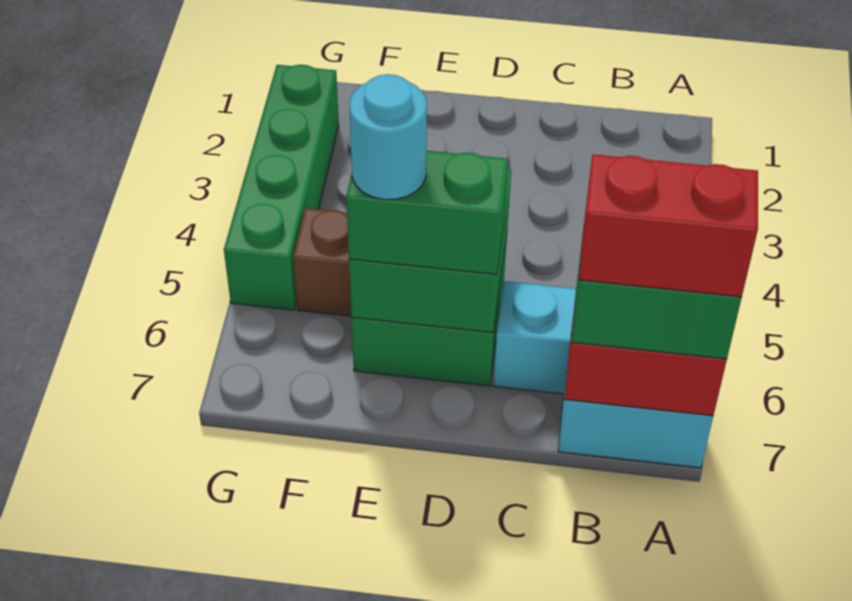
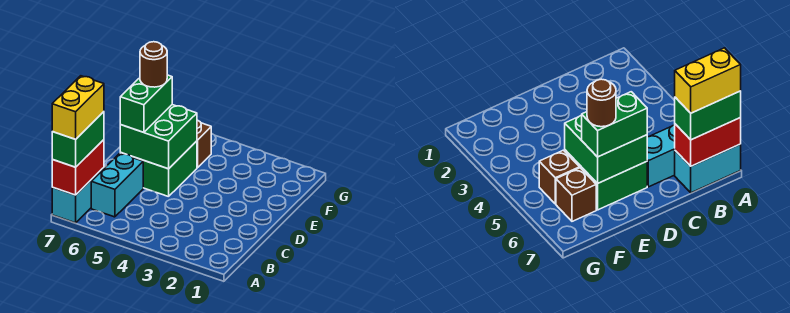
red 1x2 brick [579,154,758,297] -> yellow 1x2 brick [52,76,104,139]
cyan 1x1 round brick [350,74,427,200] -> brown 1x1 round brick [140,42,167,87]
none -> brown 1x1 brick [556,168,596,221]
green 1x4 brick [224,65,339,310] -> none

